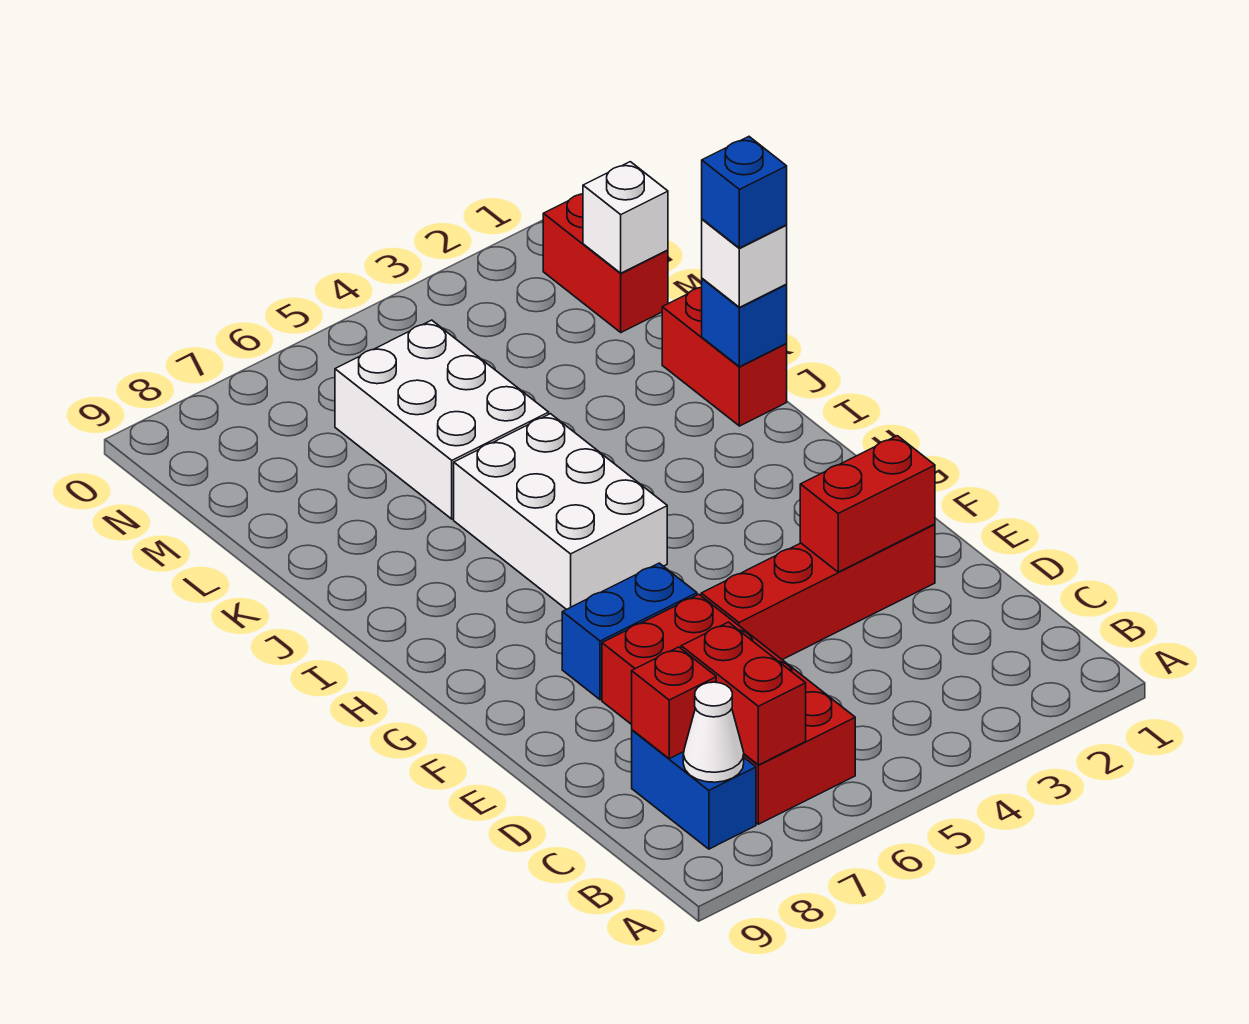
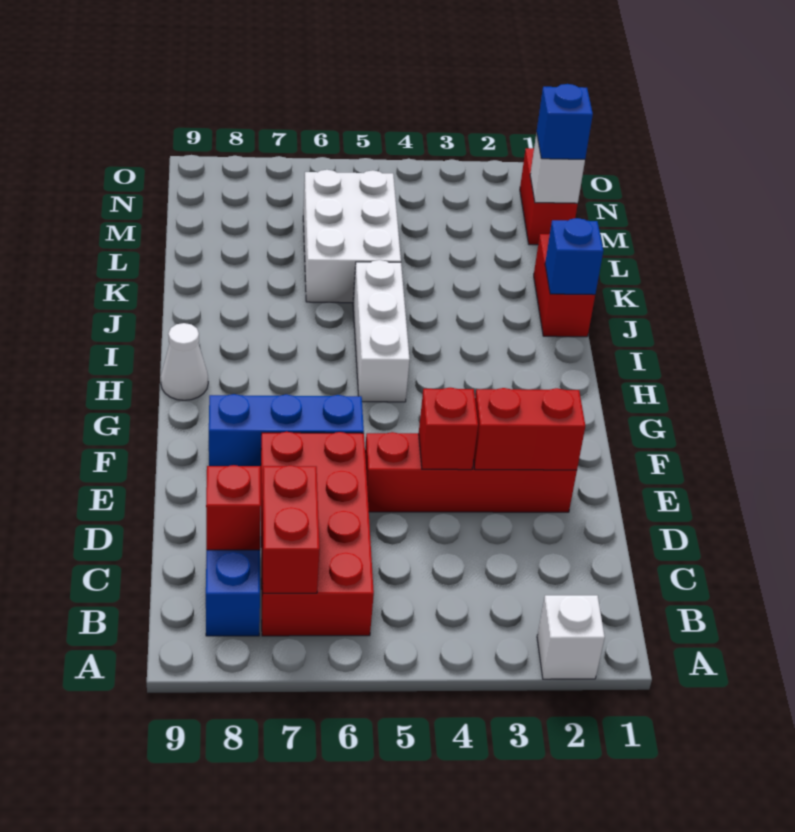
white 1x1 cone [683,682,744,782] -> white 1x1 cone moved to [161,323,208,400]
none -> red 1x1 brick [419,388,478,470]
blue 1x2 brick [562,563,697,700] -> blue 1x3 brick [209,394,364,466]
white 2x3 brick [454,414,667,610] -> white 1x3 brick [353,260,410,402]
white 1x1 brick [702,219,787,307] -> white 1x1 brick moved to [537,595,605,679]
blue 1x1 brick [702,137,787,248] -> blue 1x1 brick moved to [536,84,593,159]

